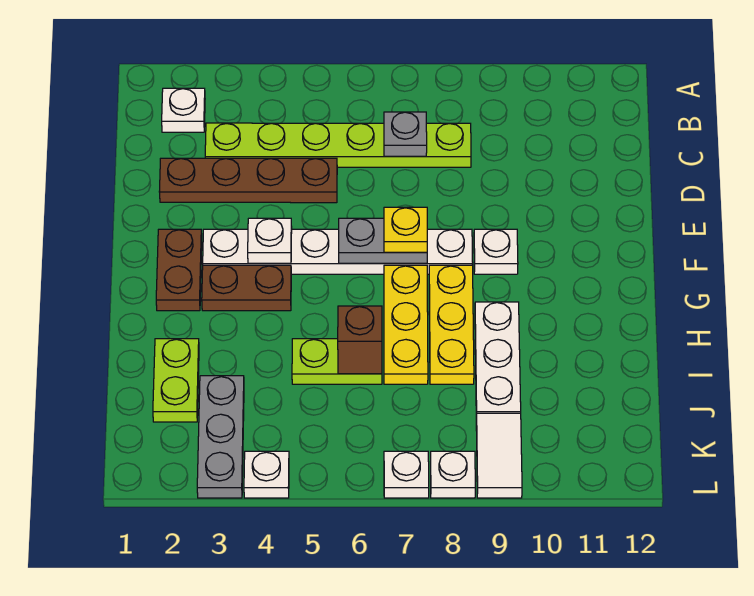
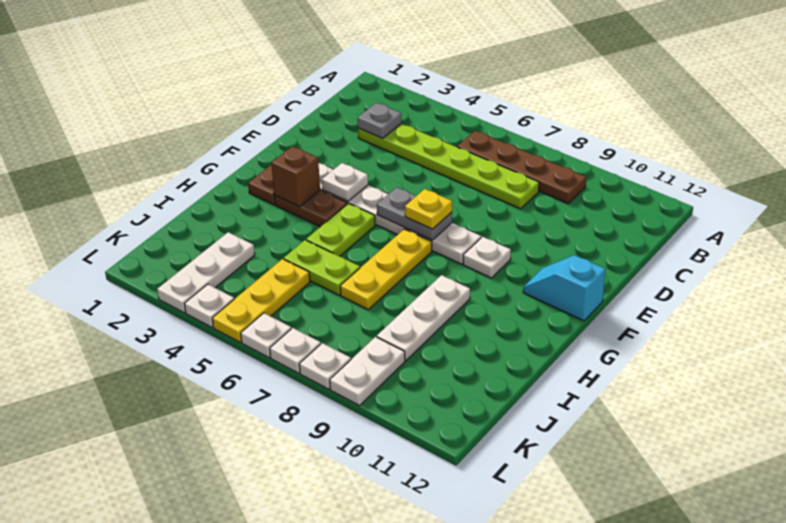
white 1x1 plate [162,88,205,132] -> white 1x1 plate moved to [241,313,291,358]
grey 1x1 plate [384,112,427,156] -> grey 1x1 plate moved to [358,103,401,138]
brown 1x4 plate [159,158,337,203] -> brown 1x4 plate moved to [457,131,586,203]
none -> cyan 1x2 slope [523,255,605,321]
yellow 1x3 plate [429,265,474,384] -> yellow 1x3 plate moved to [212,259,310,342]
lime 1x2 plate [153,339,199,422] -> lime 1x2 plate moved to [306,203,375,256]
brown 1x1 brick [338,306,382,374] -> brown 1x1 brick moved to [272,146,320,207]
grey 1x3 plate [197,376,244,498] -> white 1x3 plate [157,232,255,313]
white 1x2 tile [476,413,522,498] -> white 1x2 plate [330,337,405,406]

